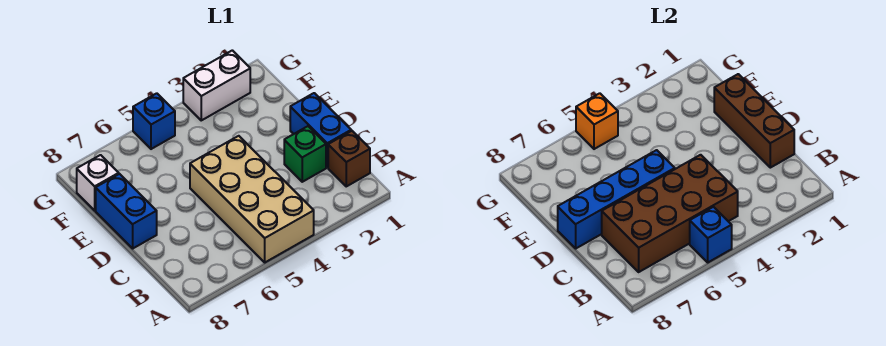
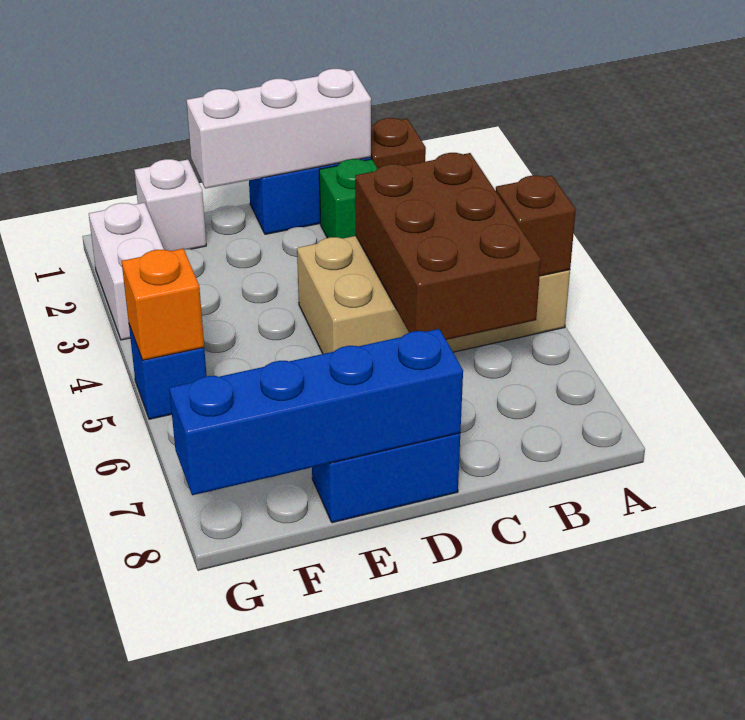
blue 1x1 brick [690,207,732,262] -> brown 1x1 brick [496,175,576,276]
brown 2x4 brick [602,155,738,272] -> brown 2x3 brick [355,153,541,340]
brown 1x3 brick [714,74,794,168] -> white 1x3 brick [186,69,371,189]
blue 1x4 brick [558,150,675,248] -> blue 1x4 brick turned to [169,329,463,495]
white 1x1 brick [77,155,119,211] -> white 1x1 brick moved to [134,159,206,251]

